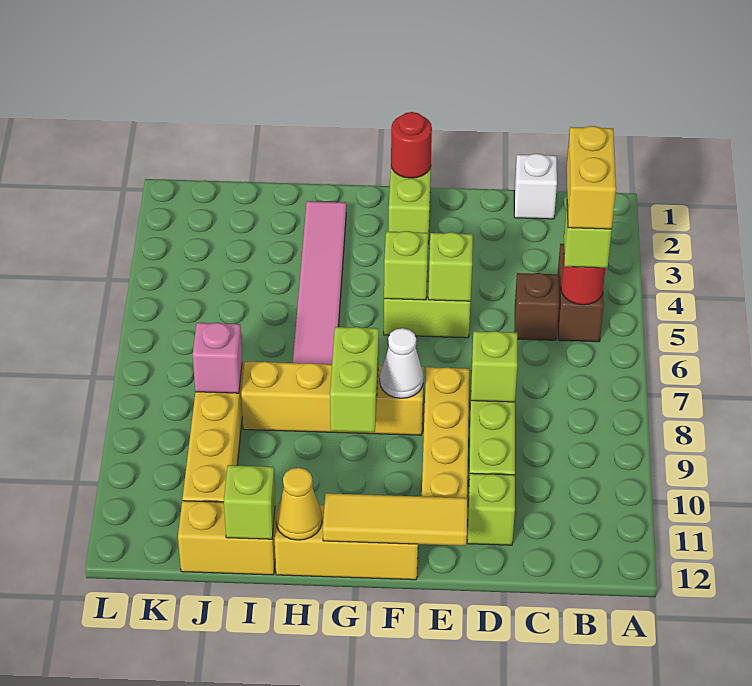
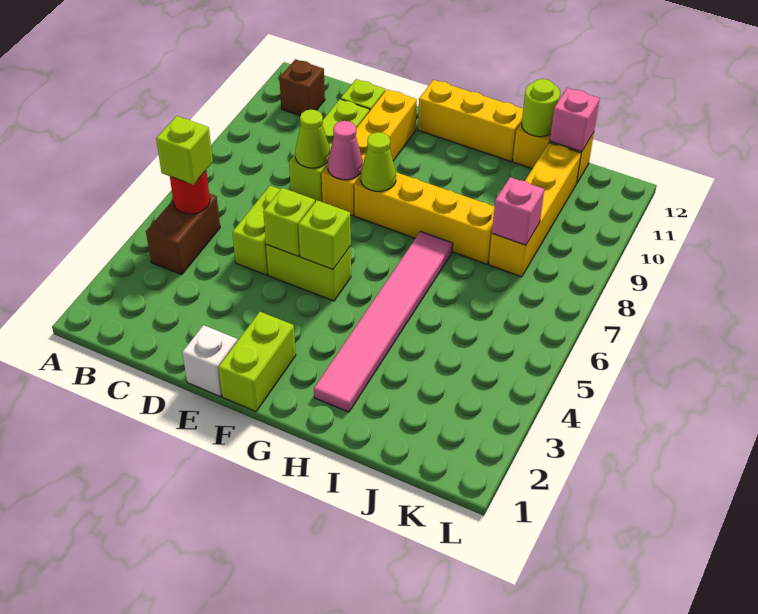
yellow 1x2 brick [567,126,616,229] -> none
white 1x1 brick [514,154,557,219] -> white 1x1 brick moved to [182,325,237,397]
brown 1x1 brick [515,273,559,340] -> brown 1x1 brick moved to [279,59,325,116]
lime 1x1 brick [471,331,517,402] -> lime 1x1 cone [295,110,330,168]
none -> pink 1x1 cone [328,121,363,180]
yellow 1x3 tile [323,493,468,546] -> none
red 1x1 round brick [391,112,432,178] -> none
white 1x1 cone [380,328,423,398] -> lime 1x1 cone [361,132,396,191]
lime 1x2 brick [330,327,379,432] -> lime 1x2 brick moved to [232,186,281,275]
yellow 1x1 cone [276,468,322,540] -> none
lime 1x1 brick [224,465,275,539] -> lime 1x1 round brick [522,79,560,137]
none -> pink 1x1 brick [550,88,600,152]

